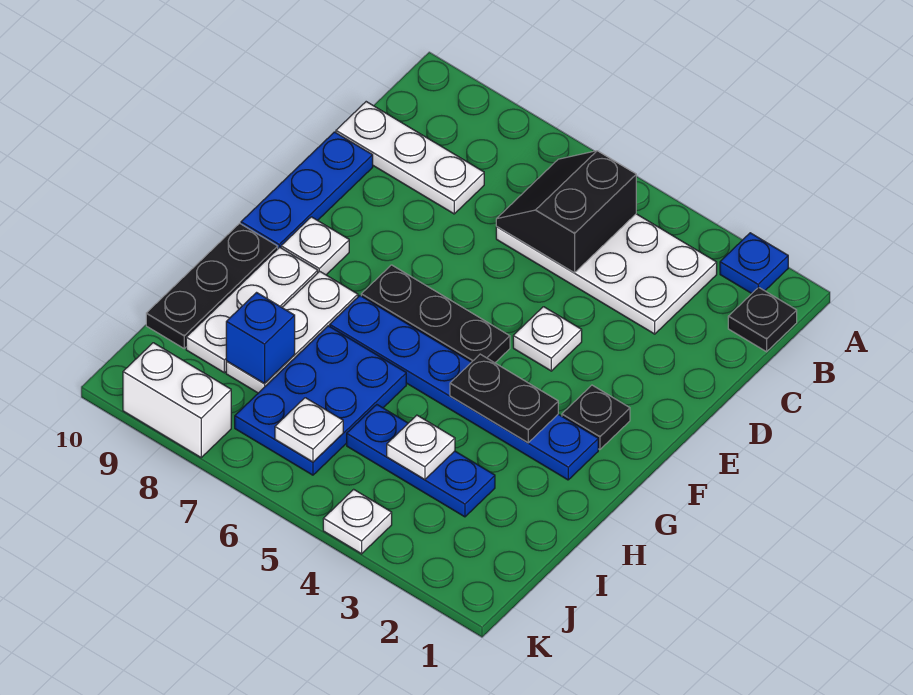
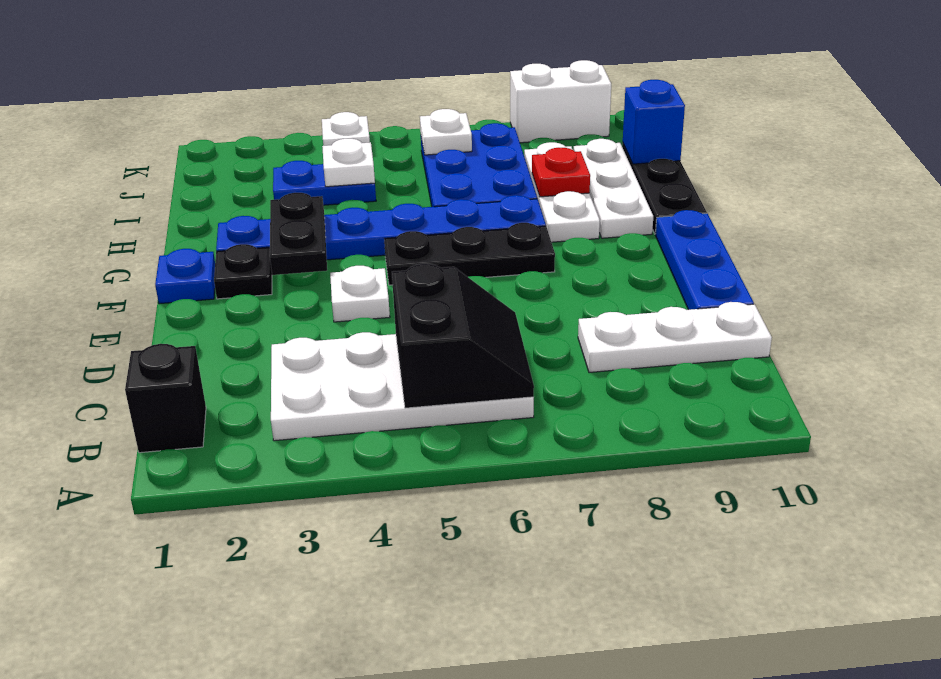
blue 1x1 plate [720,233,788,293] -> blue 1x1 plate moved to [155,249,215,304]
black 1x1 plate [728,287,797,352] -> black 1x1 brick [125,344,206,453]
white 1x1 plate [281,217,349,275] -> none
black 1x2 plate [450,354,558,443] -> black 1x2 plate turned to [270,193,327,275]
none -> red 1x1 plate [532,148,590,197]
blue 1x3 plate [347,405,495,517] -> blue 1x2 plate [273,161,376,205]
blue 1x1 brick [226,293,295,383] -> blue 1x1 brick moved to [623,80,685,164]

